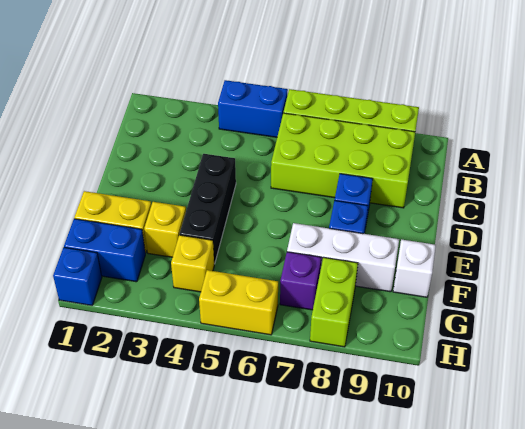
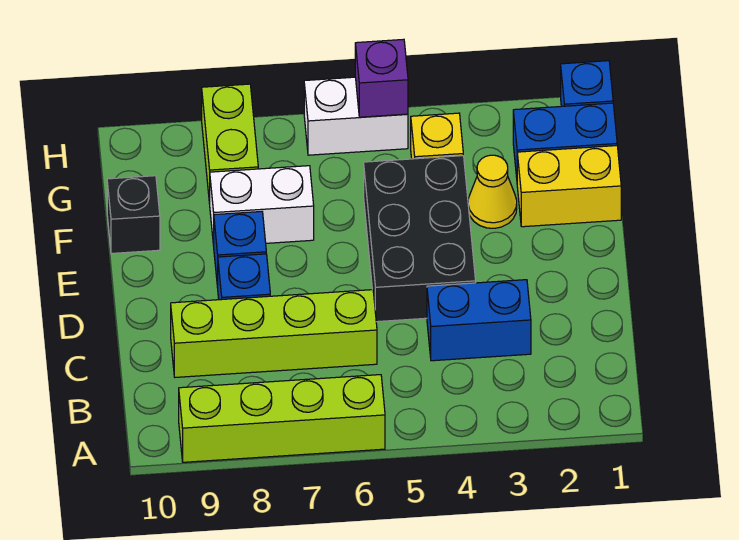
blue 1x2 brick [218,80,288,137] -> blue 1x2 brick moved to [427,280,531,361]
lime 2x4 brick [271,113,415,208] -> lime 1x4 brick [171,290,377,377]
black 1x3 brick [180,154,236,264] -> black 2x3 brick [364,156,476,322]
yellow 1x1 brick [144,202,186,257] -> yellow 1x1 cone [468,155,517,228]
white 1x3 brick [287,223,399,292] -> white 1x2 brick [210,166,314,246]
white 1x1 brick [393,239,436,297] -> black 1x1 brick [107,176,160,254]
purple 1x1 brick [280,252,321,310] -> purple 1x1 brick moved to [355,39,408,117]
yellow 1x2 brick [199,270,278,335] -> white 1x2 brick [304,77,408,155]

